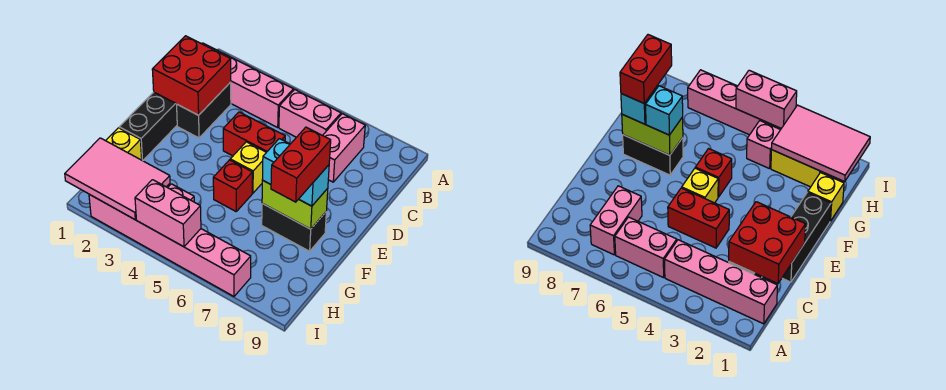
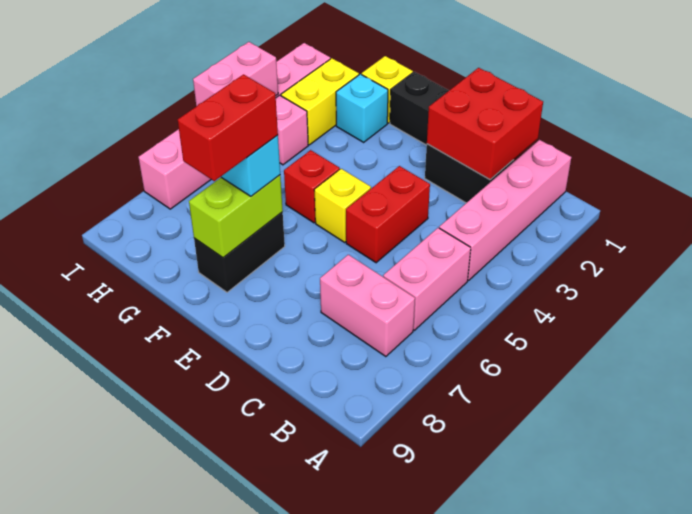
cyan 1x1 brick [299,165,329,206] -> cyan 1x1 brick moved to [336,74,388,142]
red 1x2 brick [271,127,331,202] -> red 1x2 brick turned to [178,74,278,181]
pink 2x3 tile [65,138,170,219] -> none

